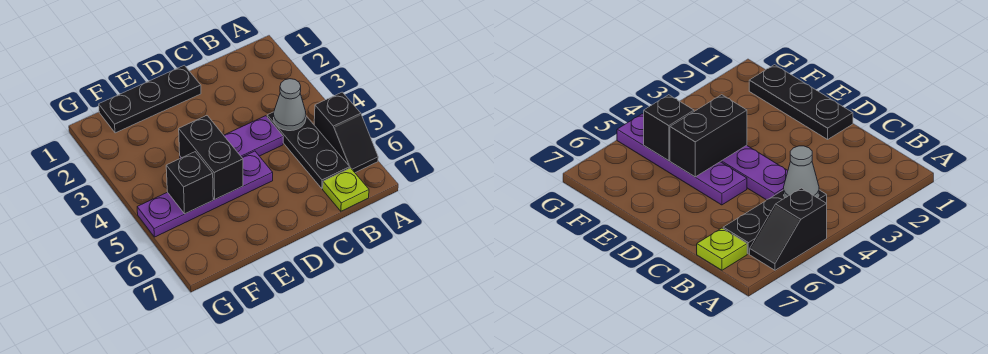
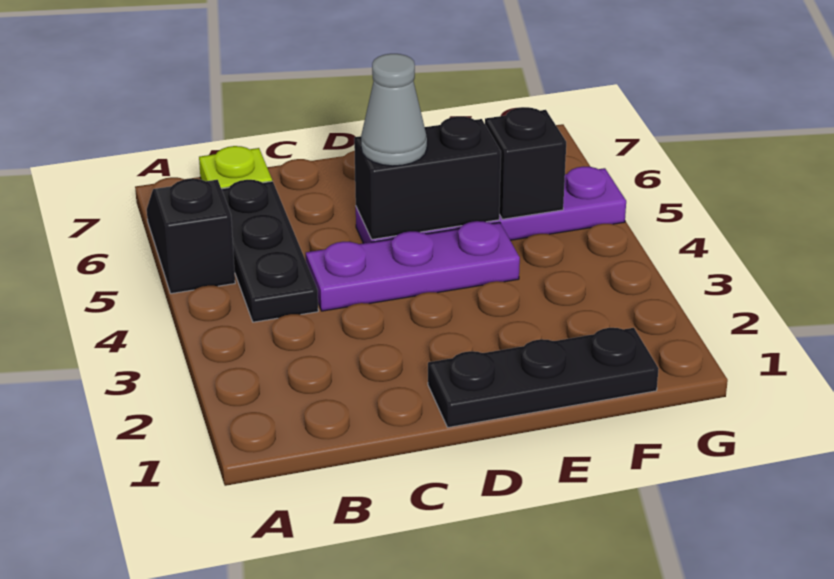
grey 1x1 cone [274,79,306,131] -> grey 1x1 cone moved to [361,54,427,166]
black 1x2 brick [179,116,243,199] -> black 1x2 brick turned to [354,117,501,239]

